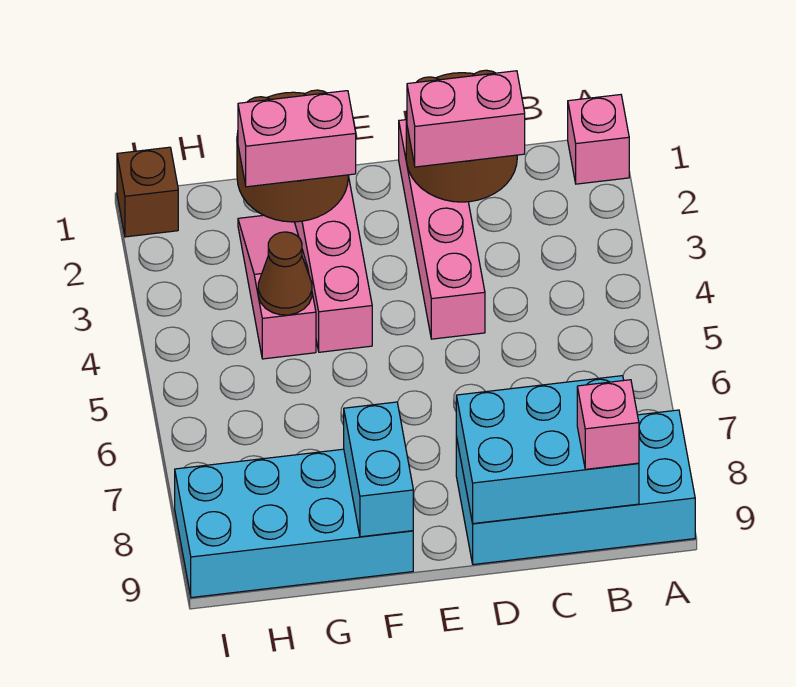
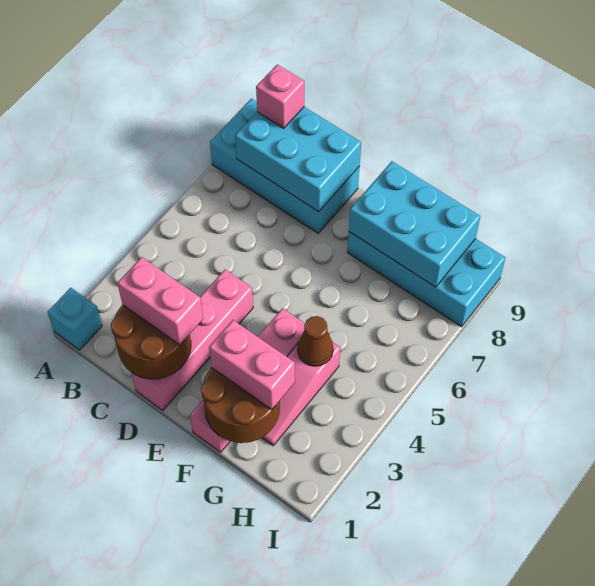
pink 1x1 brick [568,95,629,184] -> cyan 1x1 brick [47,288,102,350]
cyan 1x2 brick [344,402,413,537] -> cyan 2x3 brick [349,161,480,287]
brown 1x1 brick [117,147,178,237] -> none

